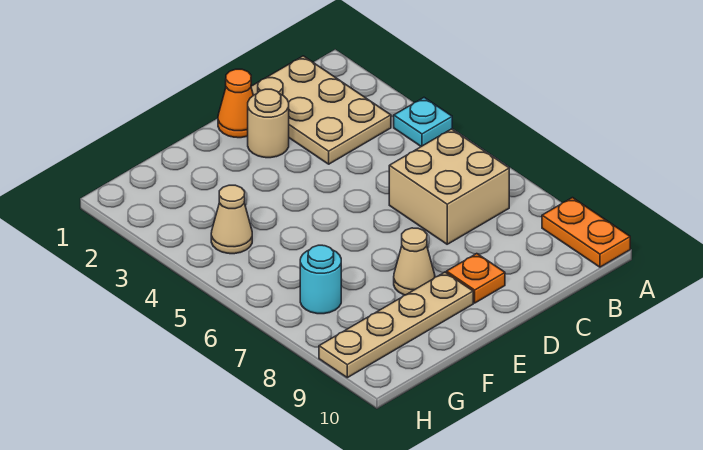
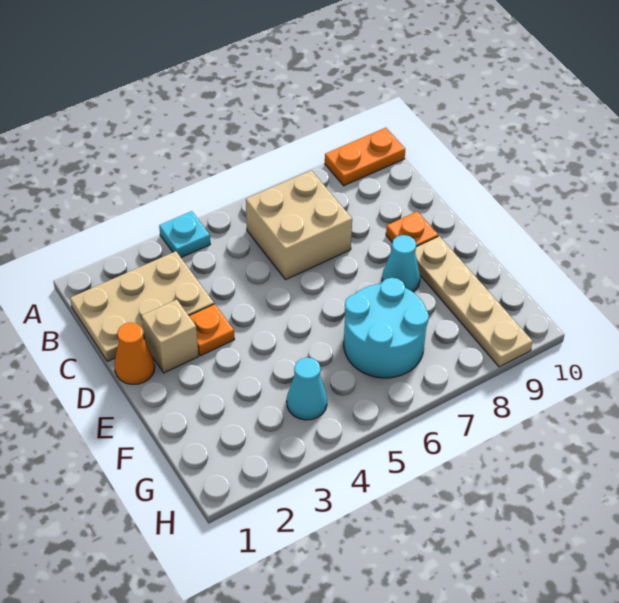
tan 1x1 round brick [248,89,289,158] -> tan 1x1 brick [142,300,198,373]
none -> orange 1x1 plate [189,304,235,356]
tan 1x1 cone [394,228,435,295] -> cyan 1x1 cone [382,235,420,292]
tan 1x1 cone [211,185,252,254] -> cyan 1x1 cone [287,358,327,420]
cyan 1x1 round brick [300,245,341,314] -> cyan 2x2 round brick [344,278,429,378]

